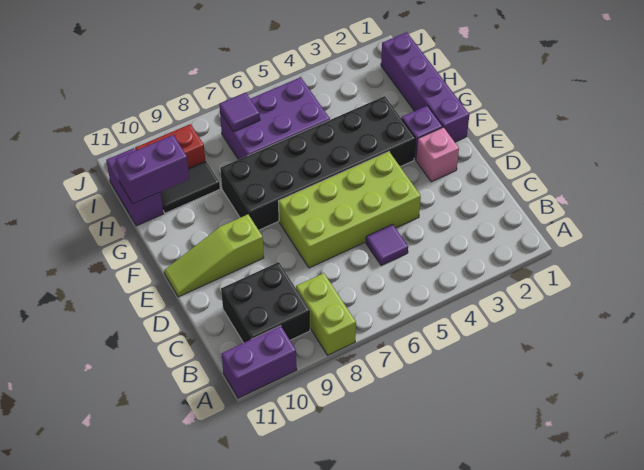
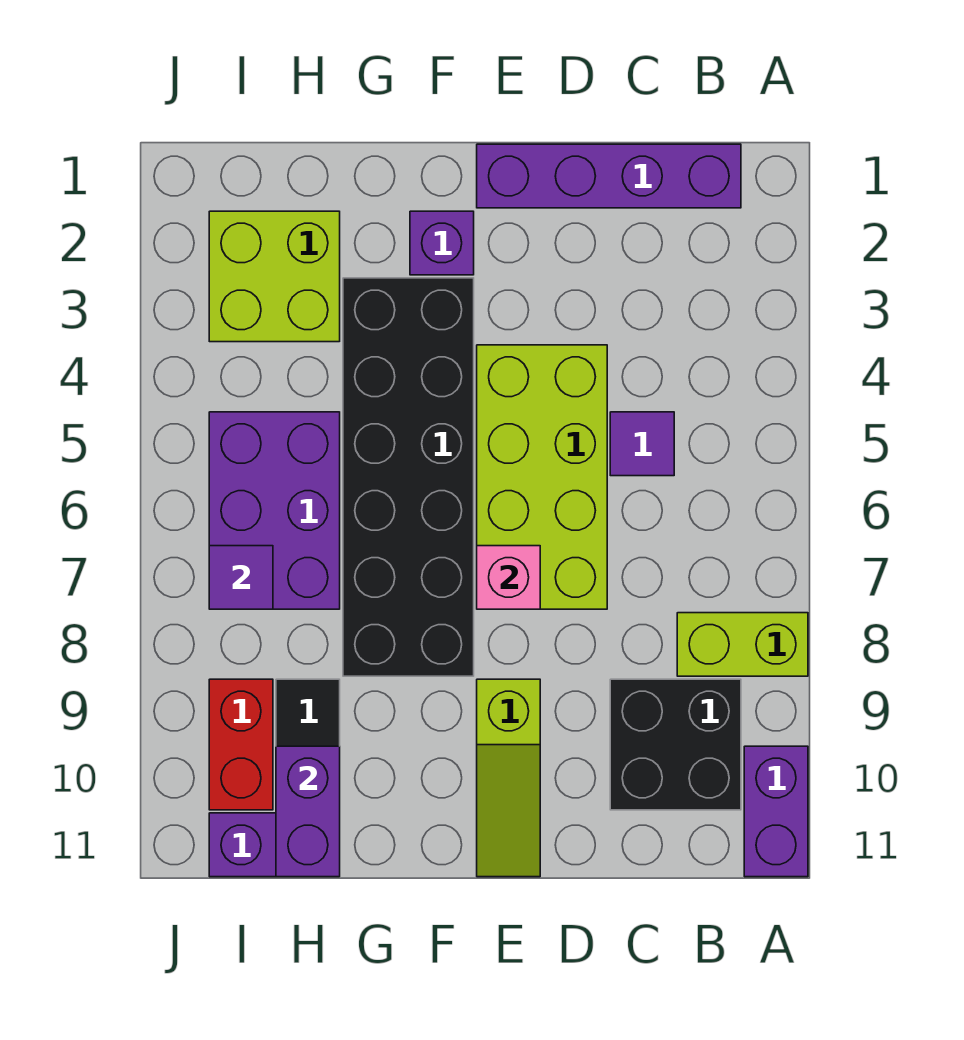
pink 1x1 brick [416,127,459,182] -> pink 1x1 brick moved to [477,546,540,609]
purple 1x4 brick [381,32,469,142] -> purple 1x4 brick moved to [477,144,741,208]
none -> lime 2x2 brick [209,211,340,342]

